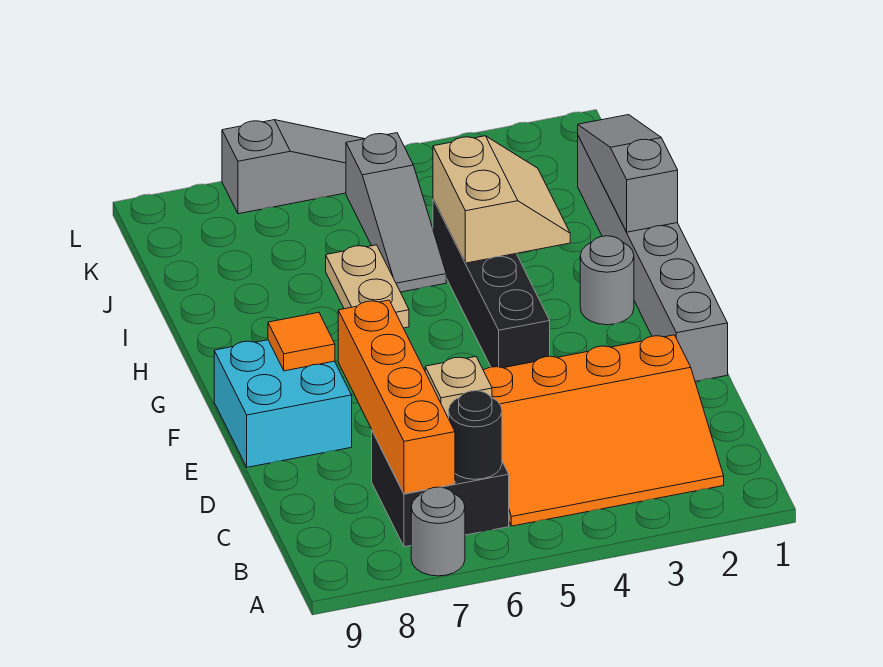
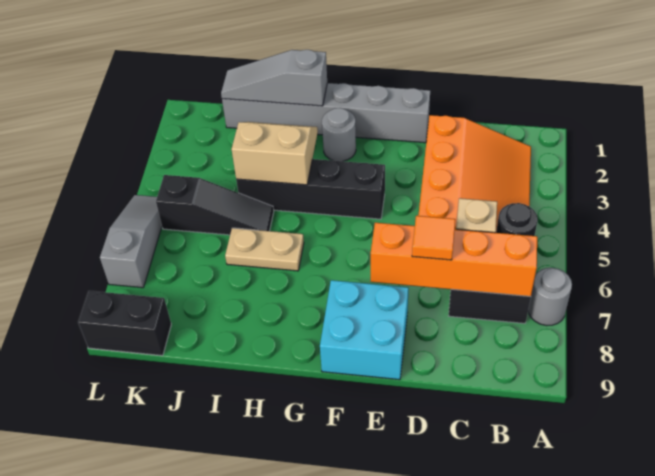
orange 1x1 tile [268,313,335,371] -> orange 1x1 tile moved to [412,216,455,260]
grey 1x3 slope [346,133,446,292] -> black 1x3 slope [156,175,274,235]
none -> black 1x2 brick [78,291,171,356]

